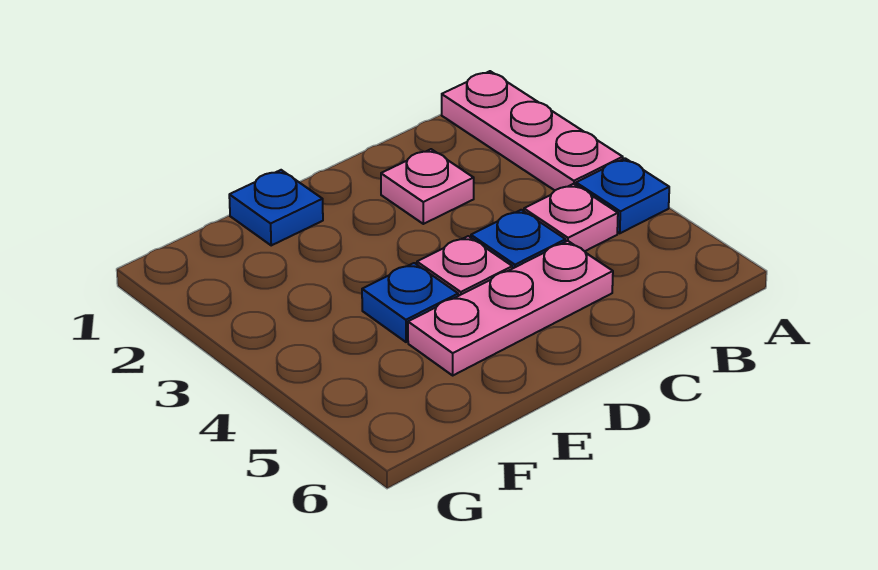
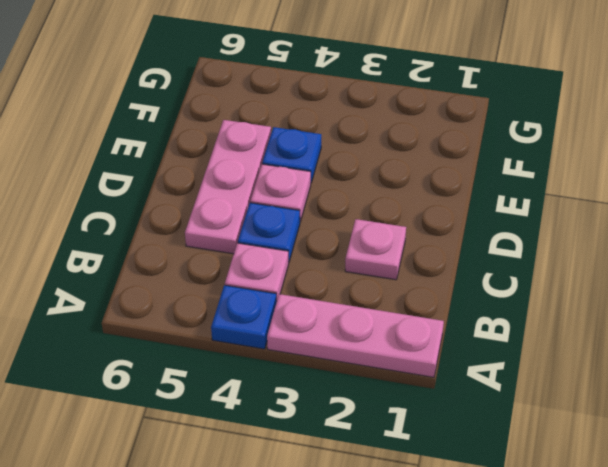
blue 1x1 plate [229,170,323,245] -> none

